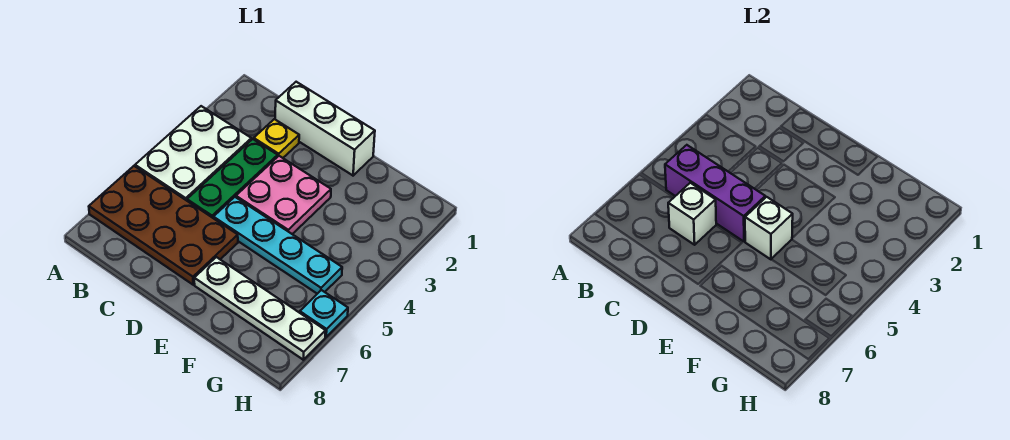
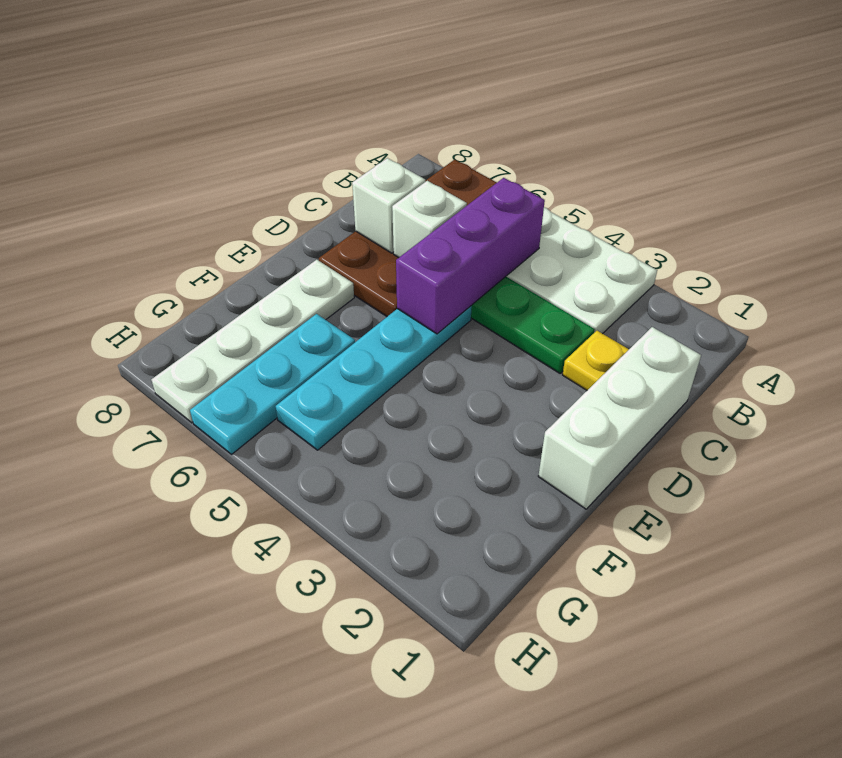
pink 2x2 plate [236,156,331,234] -> none
white 1x1 brick [745,197,793,259] -> white 1x1 brick moved to [352,158,425,253]
cyan 1x1 plate [300,290,348,337] -> cyan 1x3 plate [190,314,355,454]

